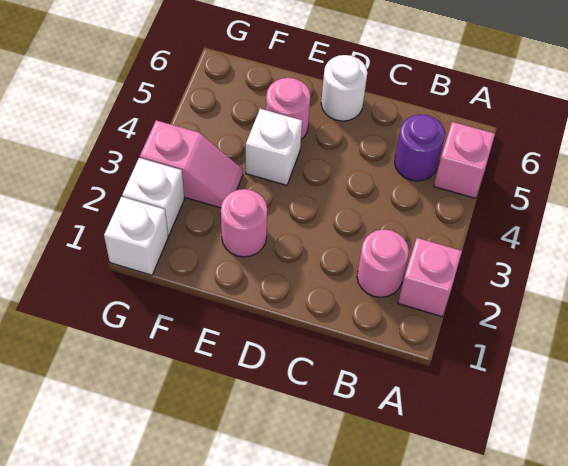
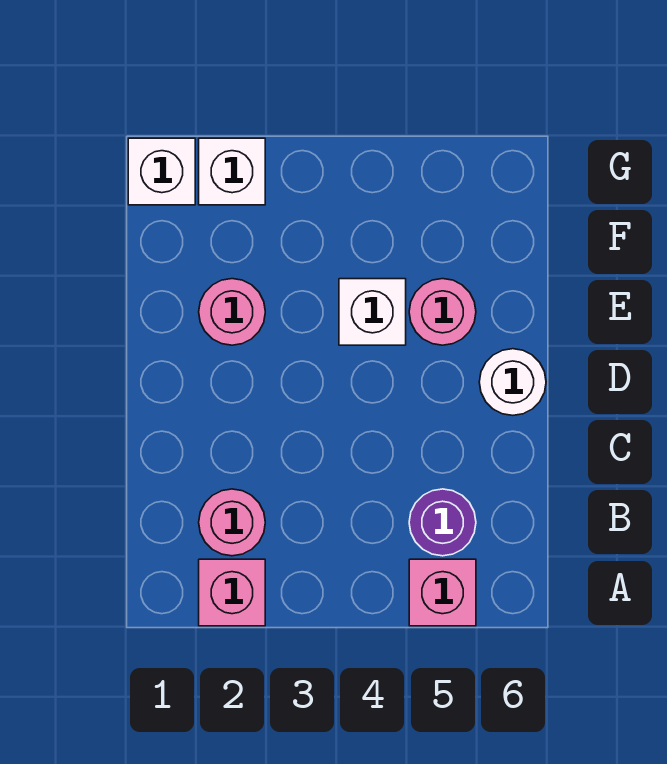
pink 1x2 slope [140,120,243,208] -> none

